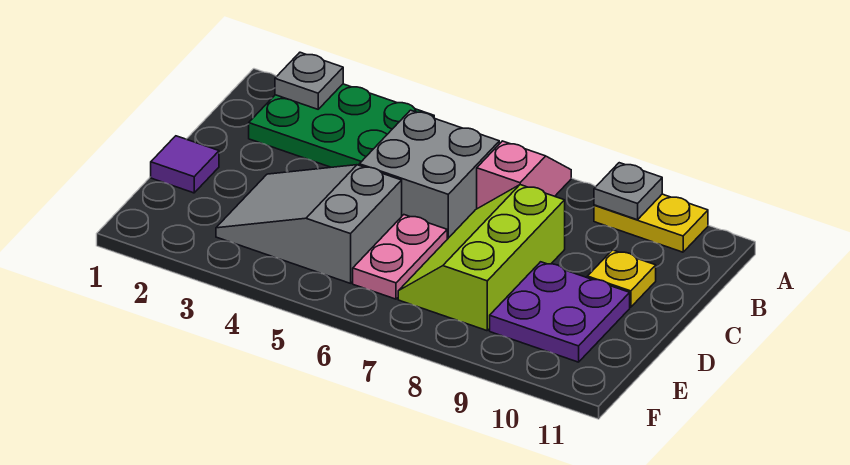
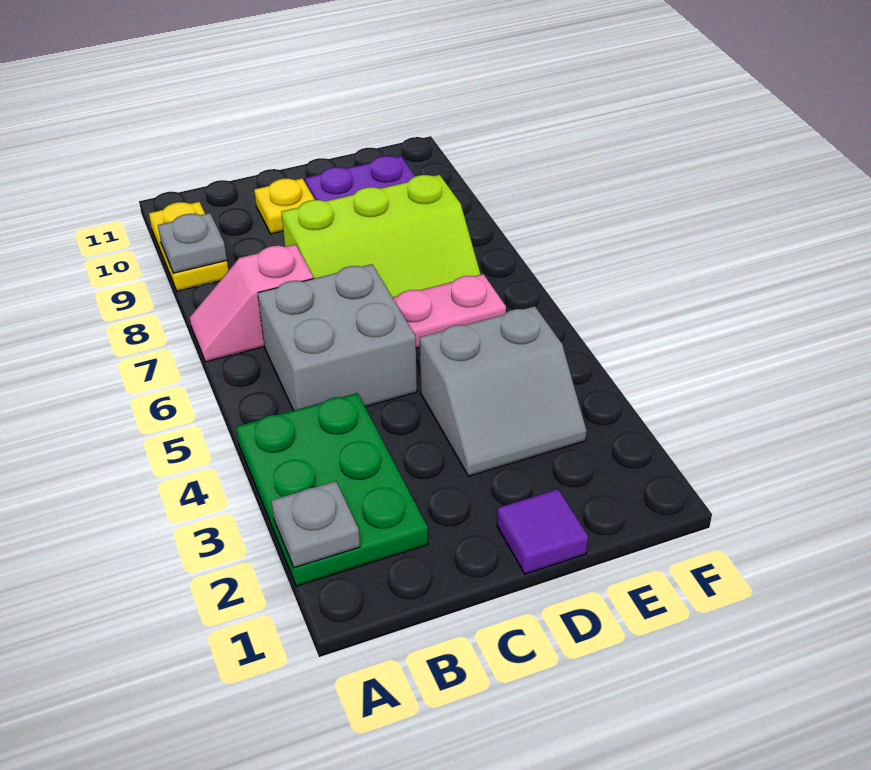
grey 2x3 slope [216,165,402,283] -> grey 2x2 slope [420,306,587,476]

